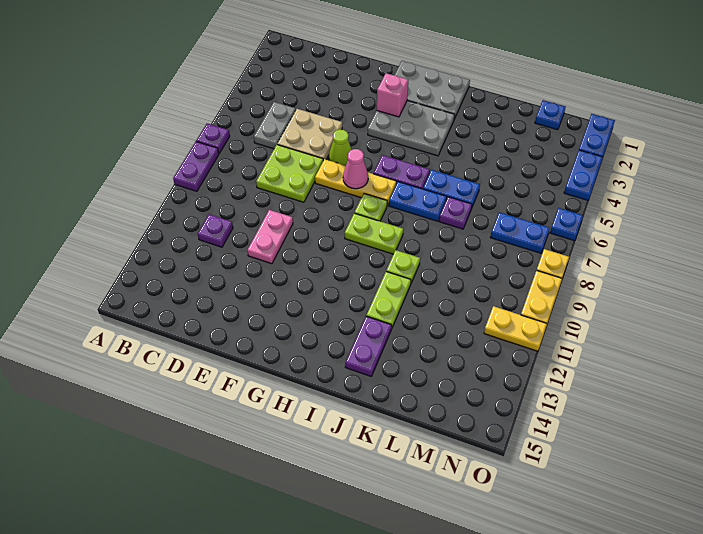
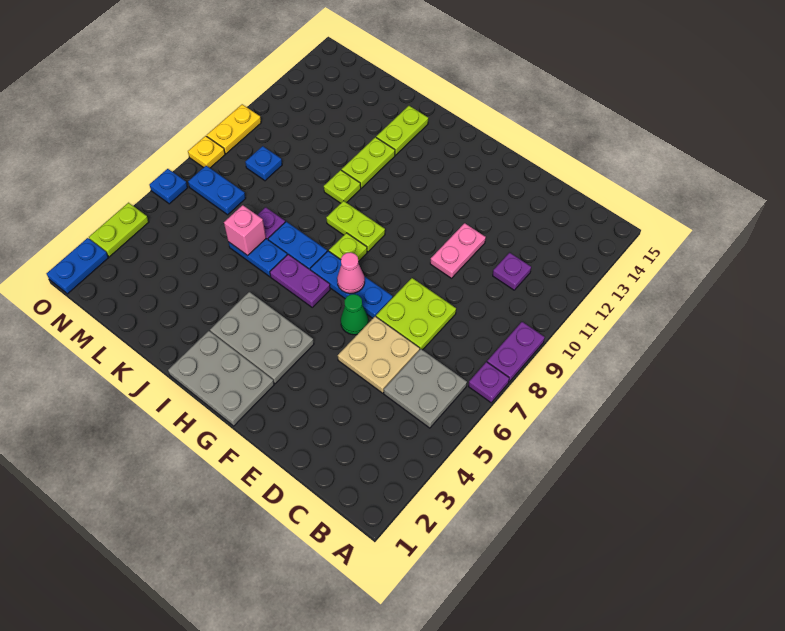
grey 1x2 plate [254,102,296,149] -> grey 2x2 plate [384,349,467,428]
lime 1x1 cone [329,129,352,165] -> green 1x1 cone [341,294,368,335]
yellow 1x3 plate [315,159,396,205] -> blue 1x3 plate [310,251,393,318]
pink 1x1 brick [377,73,408,117] -> pink 1x1 brick moved to [224,205,266,255]
purple 1x2 plate [345,316,392,376] -> lime 1x2 plate [376,106,428,155]
blue 1x1 plate [535,100,565,130] -> blue 1x1 plate moved to [245,146,282,181]
yellow 1x2 plate [484,306,547,351] -> none
blue 1x2 plate [564,150,603,200] -> lime 1x2 plate [89,203,149,257]

